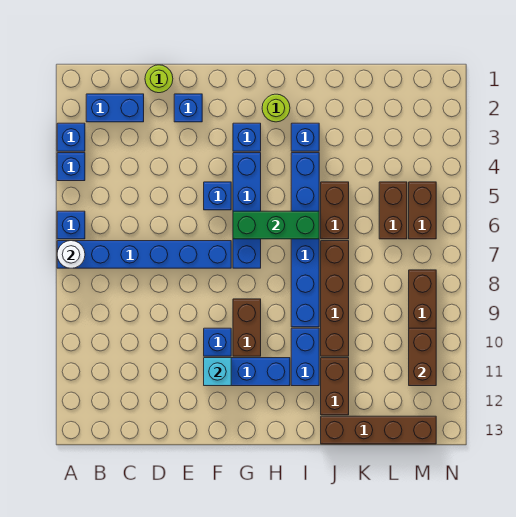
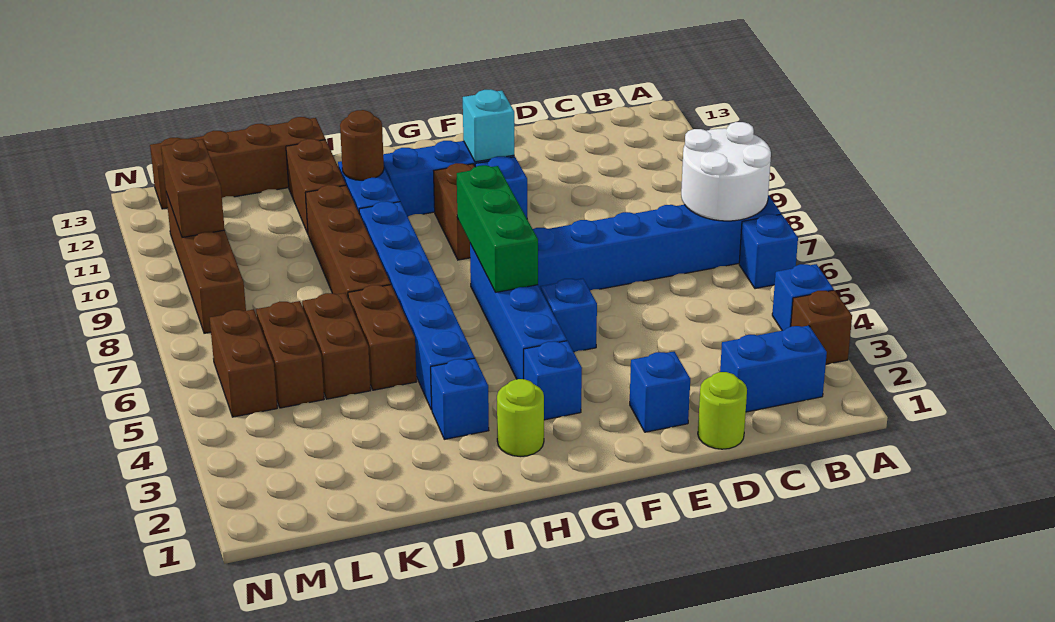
blue 1x1 brick [57,123,85,151] -> brown 1x1 brick [791,290,852,364]
white 1x1 round brick [57,241,85,268] -> white 2x2 round brick [681,122,771,221]
green 1x3 brick [233,211,319,239] -> green 1x3 brick turned to [457,165,538,292]
none -> brown 1x1 round brick [340,110,384,180]
none -> brown 1x2 brick [302,293,371,399]

